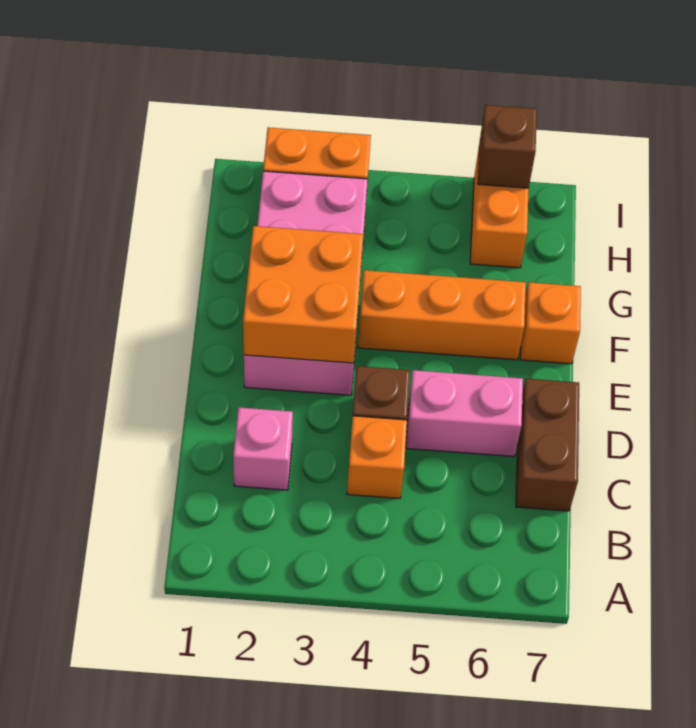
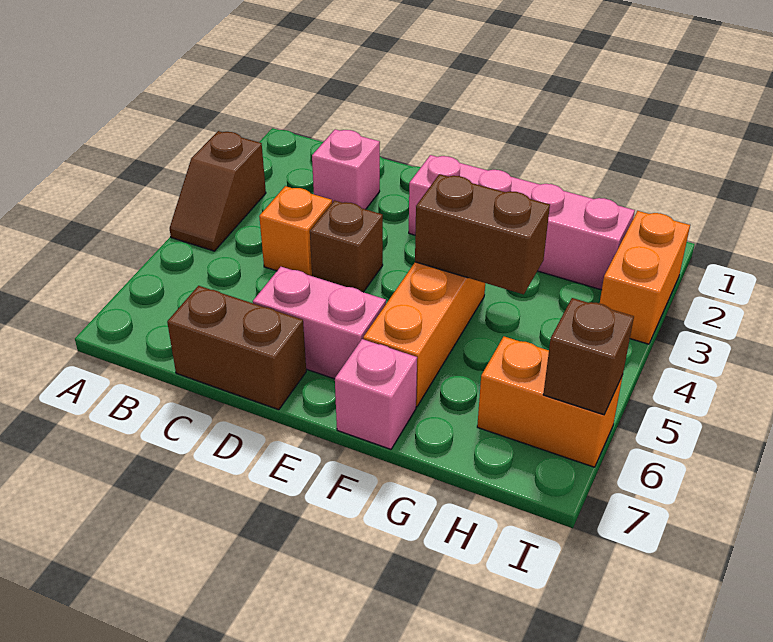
none -> brown 1x2 slope [170,131,266,251]
pink 1x2 brick [406,370,523,457] -> pink 1x2 brick turned to [253,267,386,379]
pink 2x4 brick [244,171,368,395] -> pink 1x4 brick [409,155,635,290]
orange 2x2 brick [243,226,363,363] -> none
none -> brown 1x2 brick [415,174,550,294]
orange 1x1 brick [520,282,581,364] -> pink 1x1 brick [335,339,417,449]

